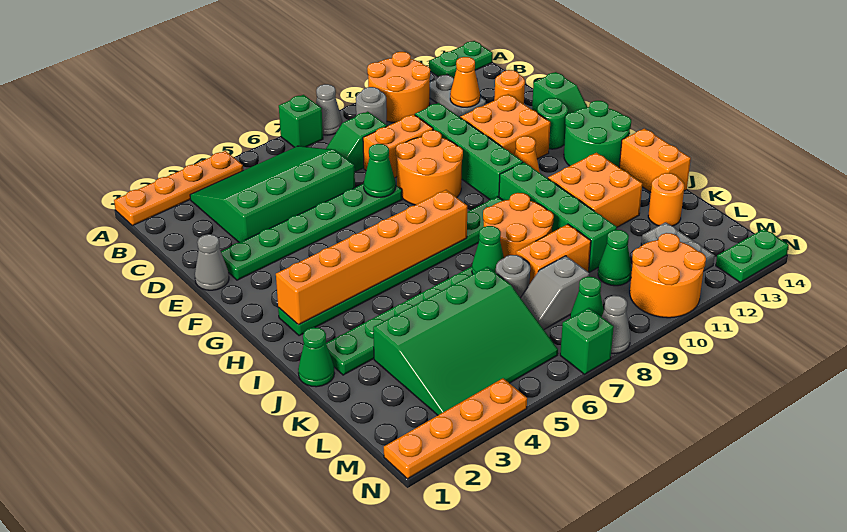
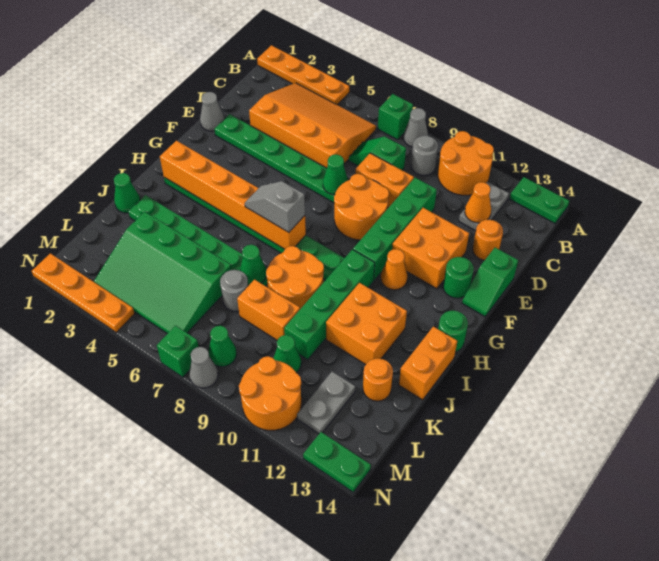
green 3x4 slope [190,146,355,242] -> orange 3x4 slope [249,83,376,168]
green 2x2 round brick [564,101,631,167] -> green 1x1 round brick [438,311,468,352]
grey 1x2 slope [521,256,589,329] -> grey 1x2 slope moved to [245,181,305,232]

